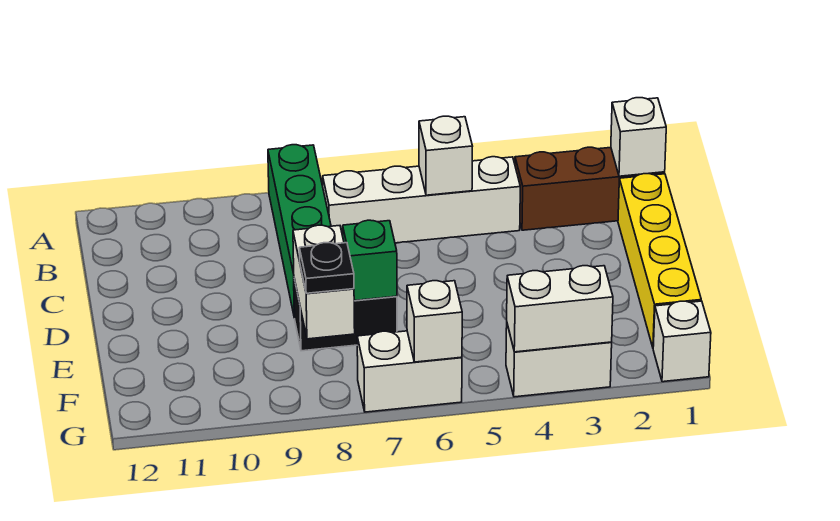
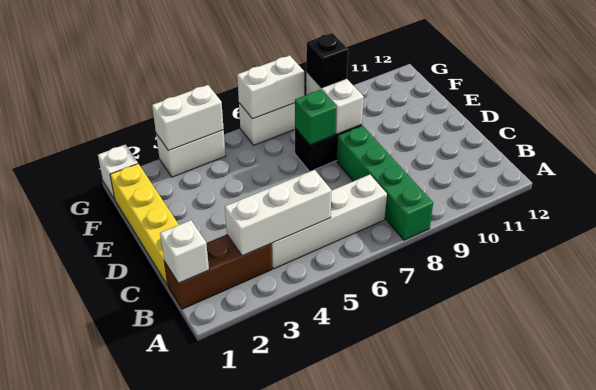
white 1x1 brick [419,116,473,195] -> white 1x3 brick [225,170,331,256]
black 1x1 plate [299,243,354,293] -> black 1x1 brick [306,33,348,88]
white 1x1 brick [407,281,462,362] -> white 1x2 brick [237,55,304,119]

